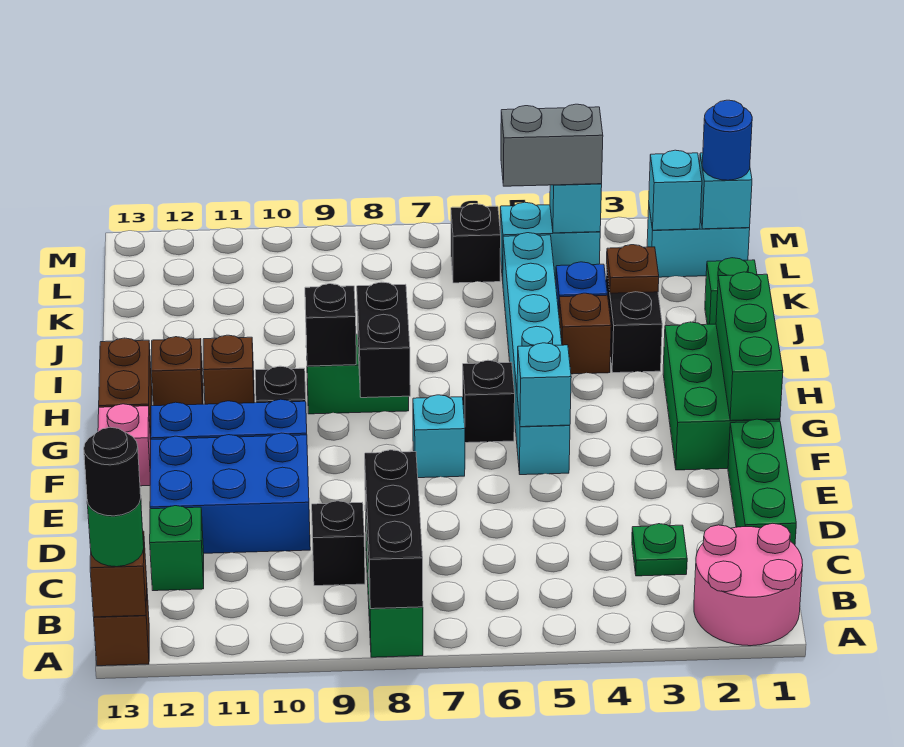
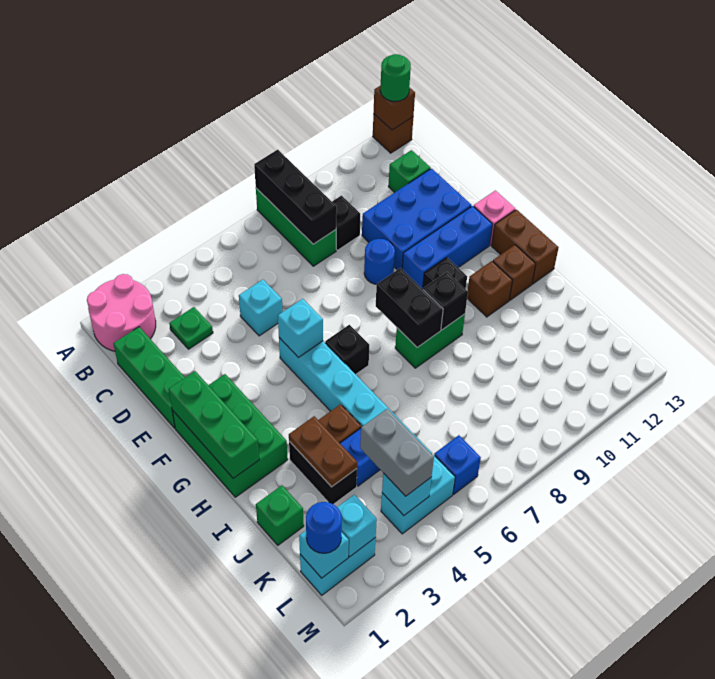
black 1x1 round brick [84,427,141,516] -> none
none -> blue 1x1 round brick [364,239,395,285]
cyan 1x1 brick [413,395,465,478] -> cyan 1x1 brick moved to [239,280,283,336]
brown 1x1 plate [607,245,659,293] -> brown 1x2 plate [289,416,357,487]
grey 1x2 brick [501,104,603,186] -> grey 1x2 brick turned to [360,409,434,496]
black 1x1 brick [451,204,501,283] -> blue 1x1 brick [434,435,481,494]

